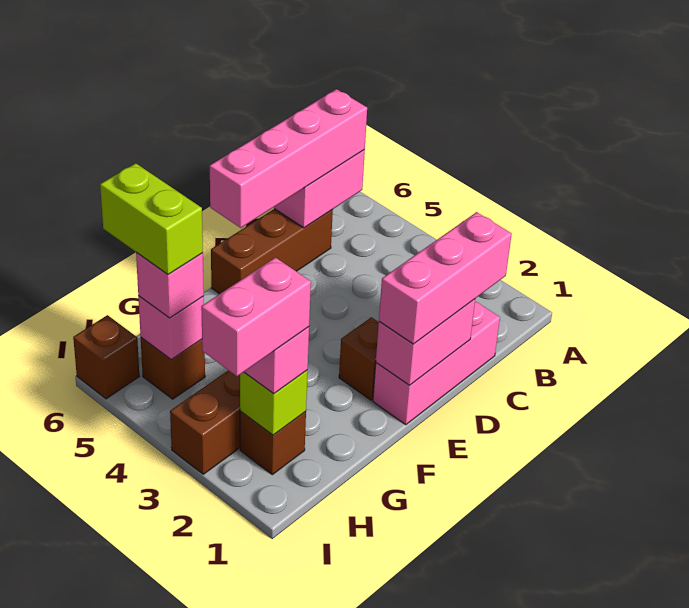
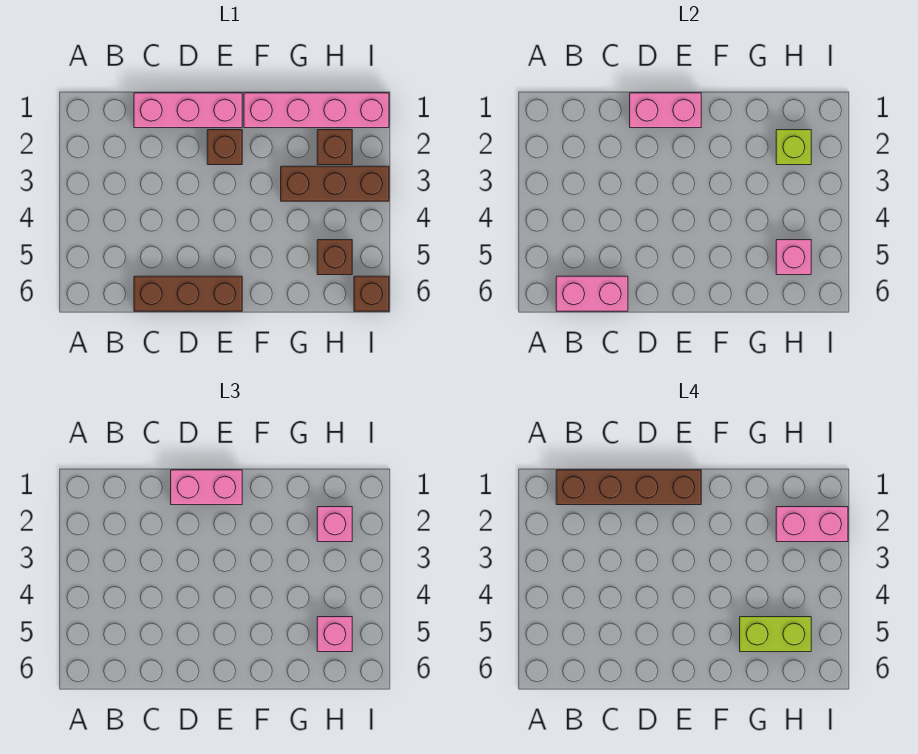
none -> brown 1x4 brick [556,470,701,505]
pink 1x4 brick [210,89,367,228] -> pink 1x4 brick moved to [244,93,389,128]
pink 1x3 brick [379,212,512,344] -> pink 1x2 brick [171,470,242,505]
lime 1x2 brick [100,163,203,275] -> lime 1x2 brick turned to [740,617,811,652]

